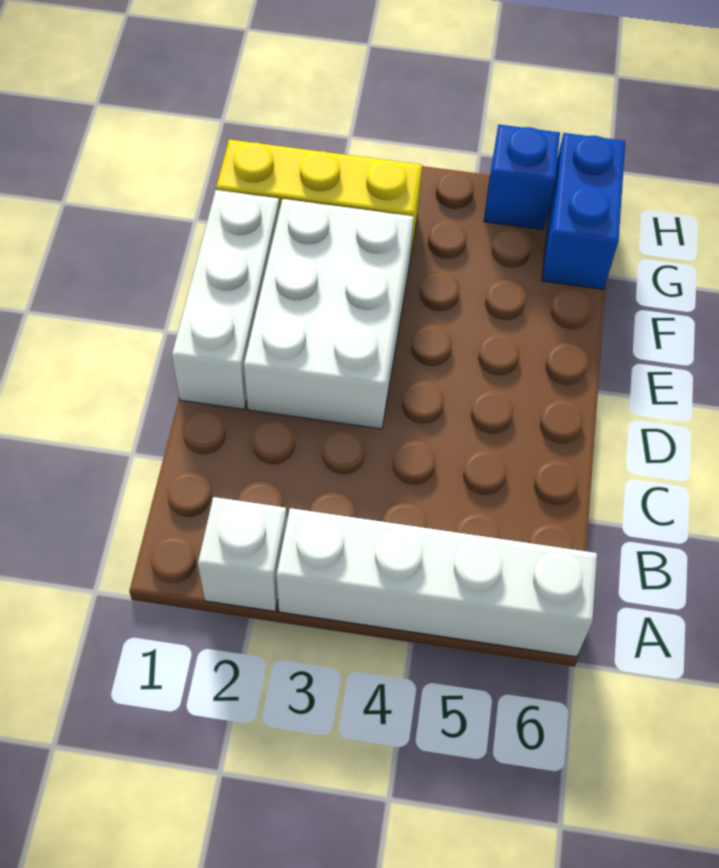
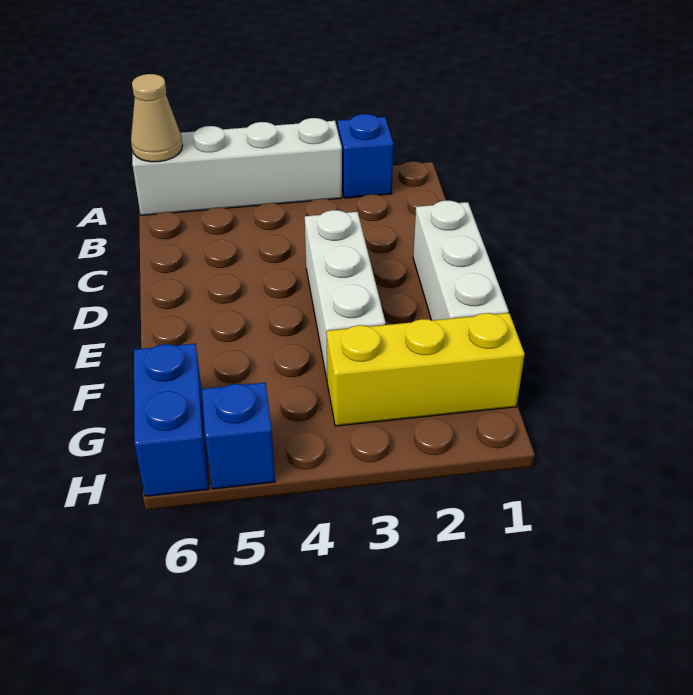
white 1x1 brick [198,497,287,611] -> blue 1x1 brick [338,114,394,198]
none -> tan 1x1 cone [131,74,183,162]
white 2x3 brick [244,199,414,429] -> white 1x3 brick [305,210,386,379]

